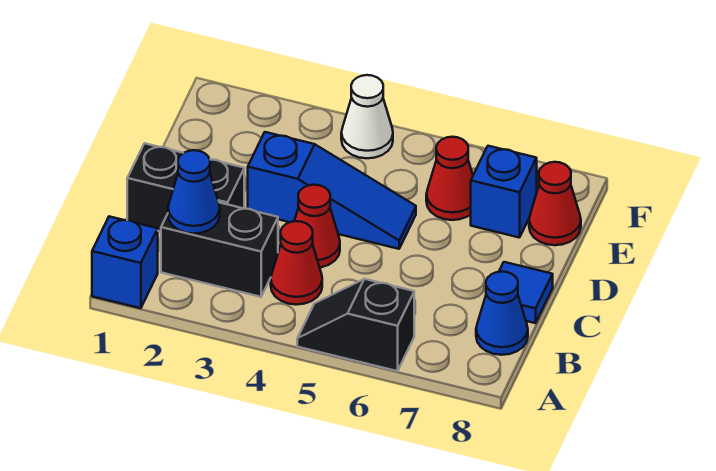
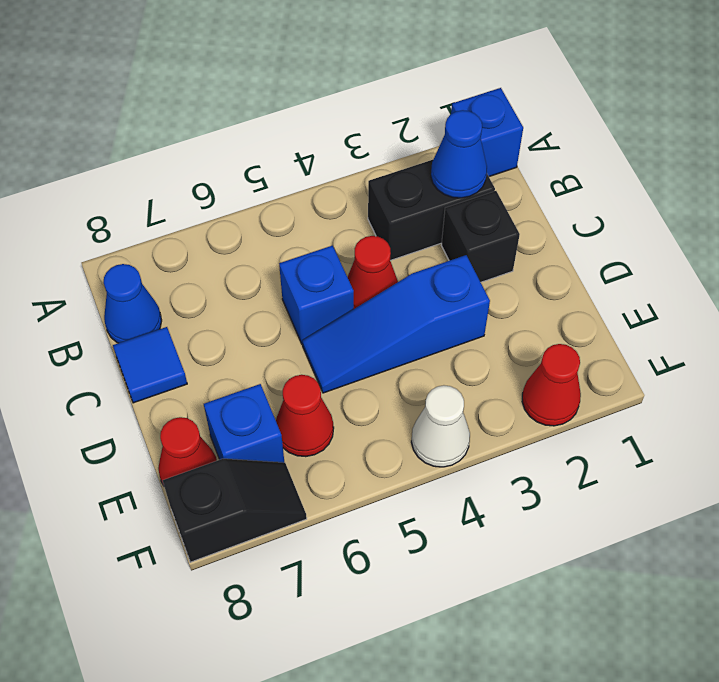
black 1x2 slope [297,279,414,371] -> black 1x2 slope moved to [163,459,307,562]
red 1x1 cone [271,221,322,305] -> red 1x1 cone moved to [522,344,581,426]
black 1x2 brick [127,143,244,231] -> black 1x1 brick [442,191,520,282]
none -> blue 1x1 brick [279,246,354,344]

